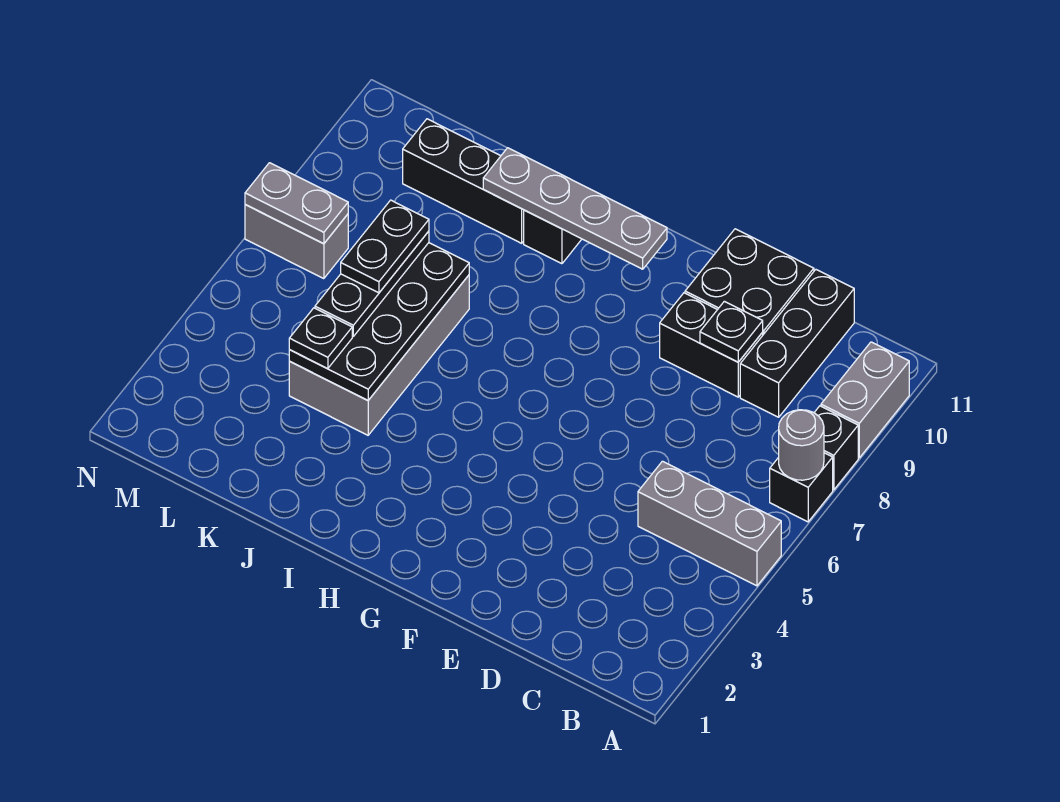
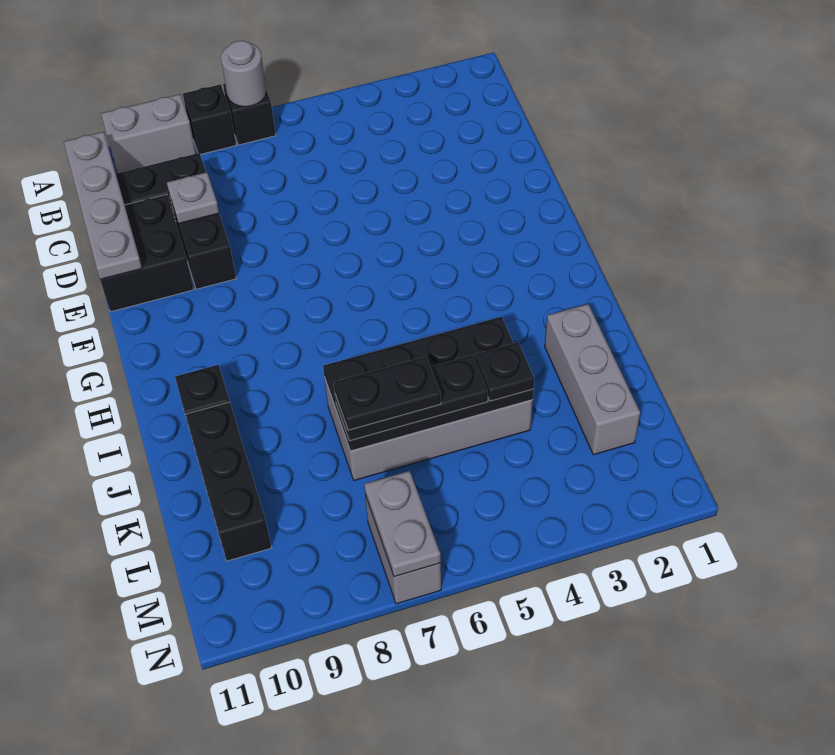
grey 1x3 brick [638,461,781,586] -> grey 1x3 brick moved to [545,304,640,455]
black 1x1 plate [700,301,763,362] -> grey 1x1 plate [167,172,219,224]
grey 1x4 plate [483,148,667,269] -> grey 1x4 plate moved to [64,132,142,280]

